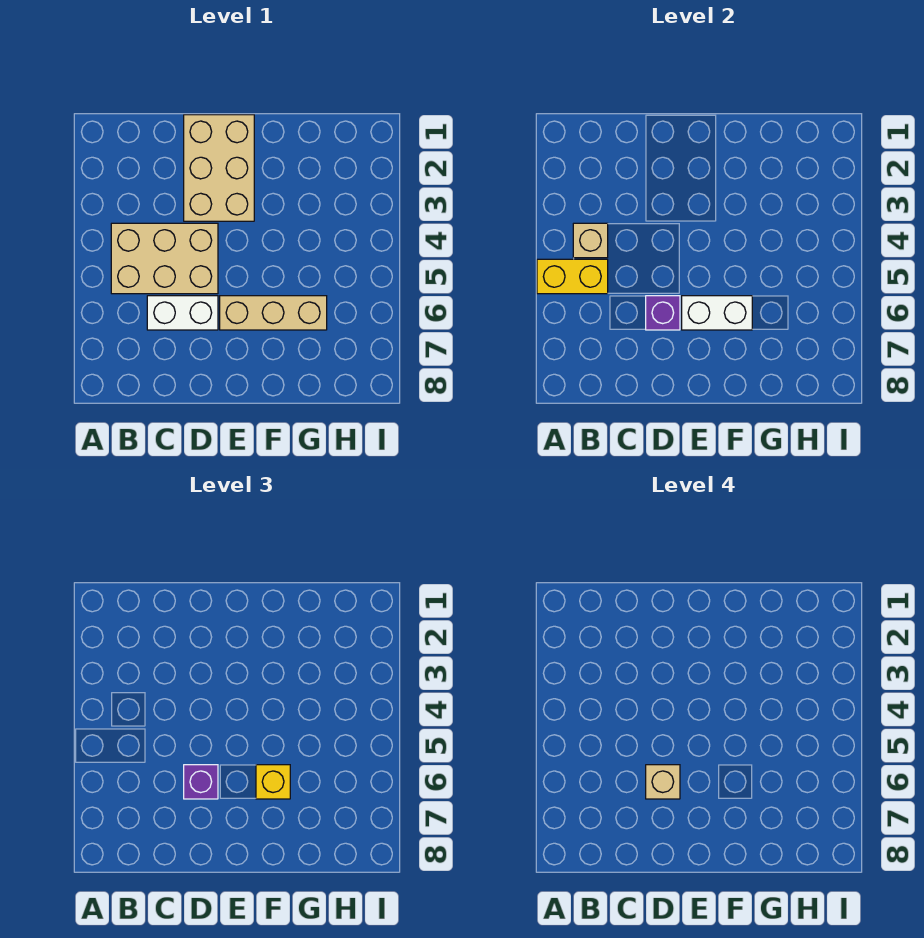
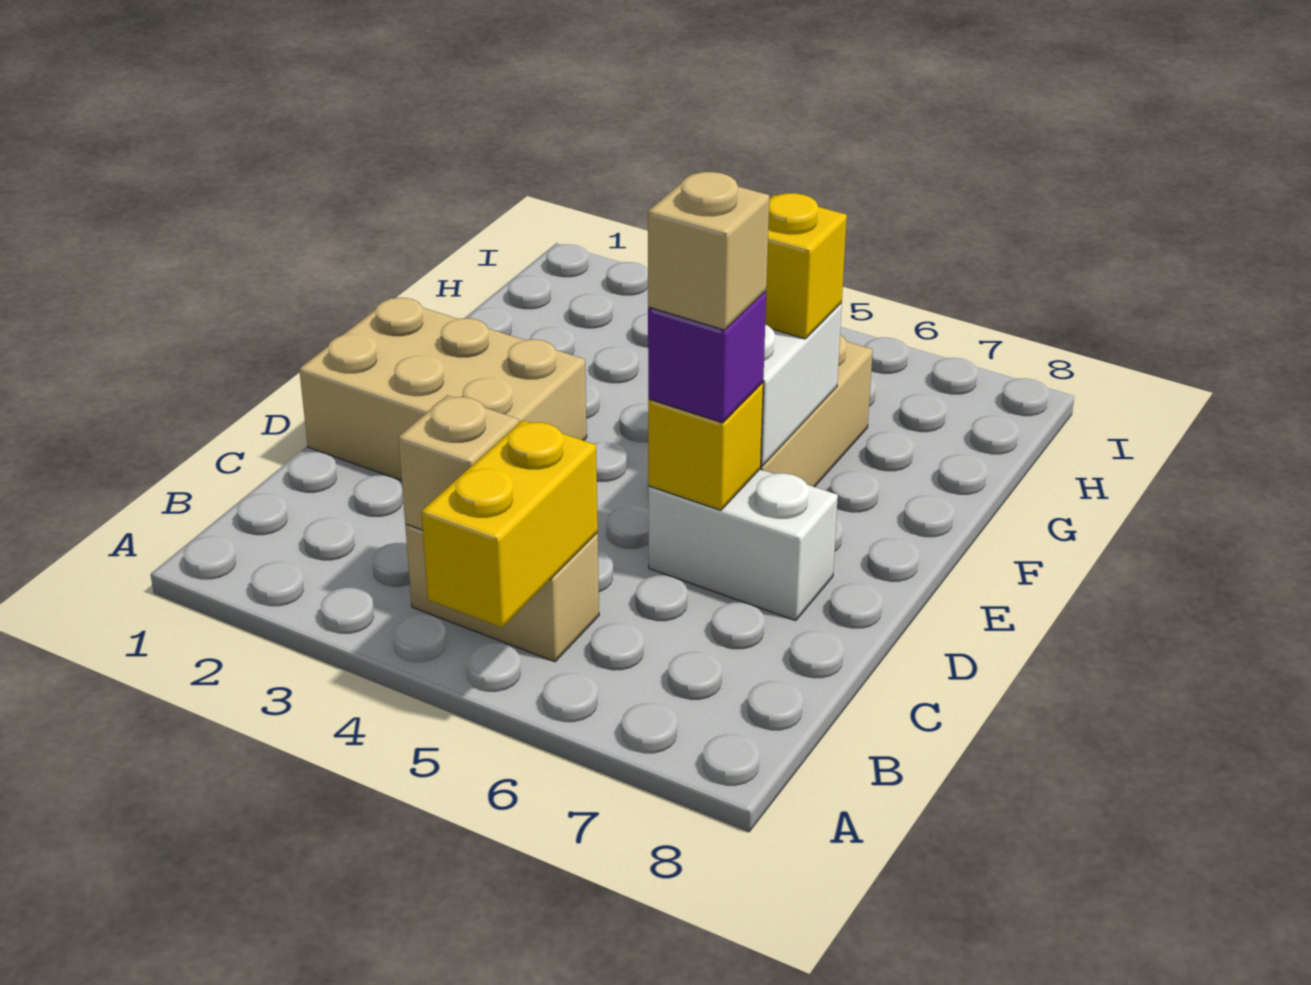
tan 2x3 brick [111,223,218,294] -> tan 1x2 brick [405,524,599,662]
white 1x2 brick [147,296,218,330] -> white 1x2 brick turned to [648,469,838,621]
purple 1x1 brick [646,296,680,330] -> yellow 1x1 brick [648,383,763,510]

